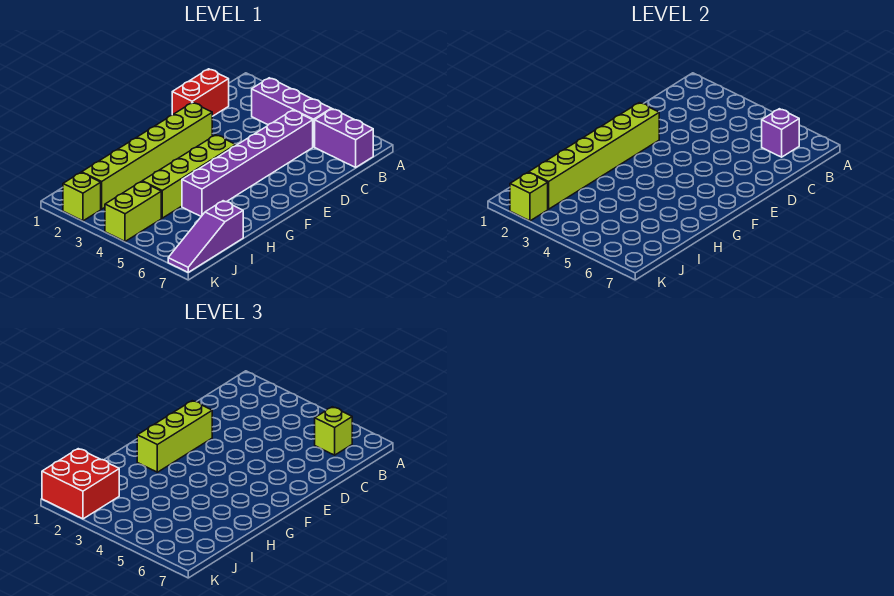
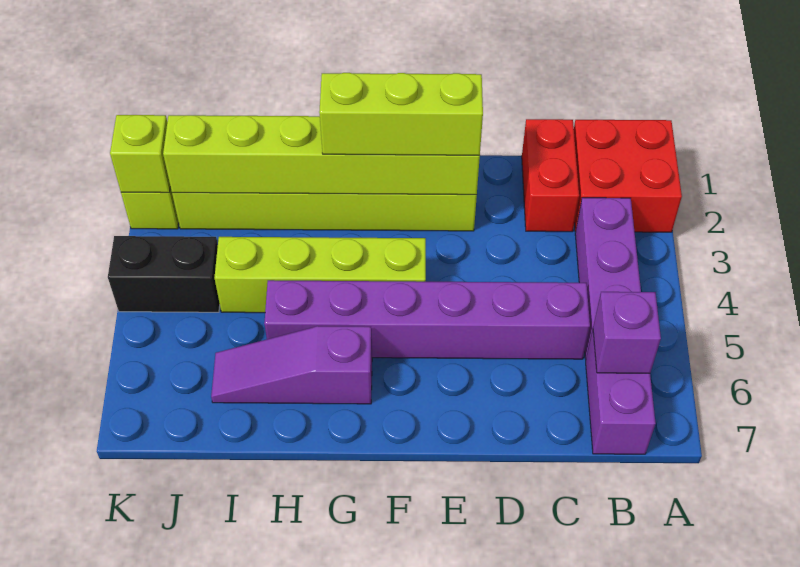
lime 1x1 brick [315,407,352,455] -> none
red 1x2 brick [172,69,229,116] -> red 1x2 brick turned to [522,119,579,232]
purple 1x3 slope [168,201,243,272] -> purple 1x3 slope moved to [211,326,372,404]
red 2x2 brick [42,449,119,519] -> red 2x2 brick moved to [574,120,682,232]
lime 1x2 brick [105,182,161,241] -> black 1x2 brick [108,236,220,312]

